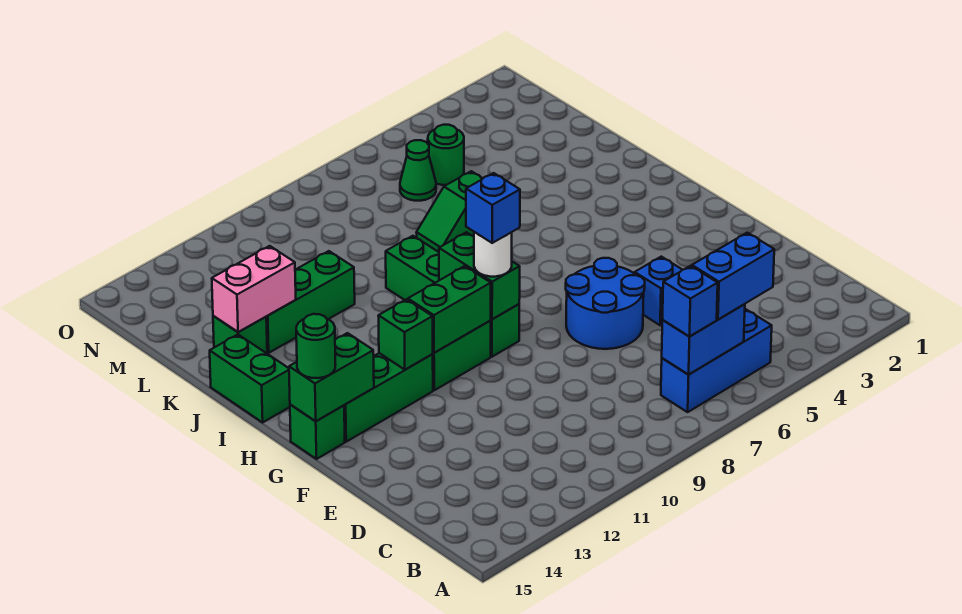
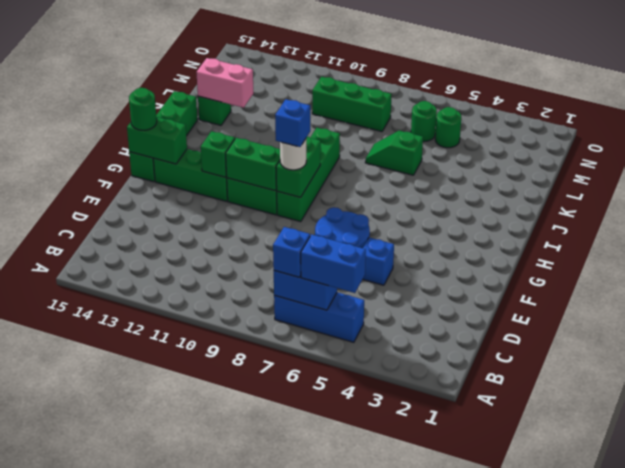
green 1x3 brick [266,251,355,353] -> green 1x3 brick moved to [312,77,392,132]
green 1x1 cone [400,140,436,201] -> green 1x1 round brick [411,101,437,142]

